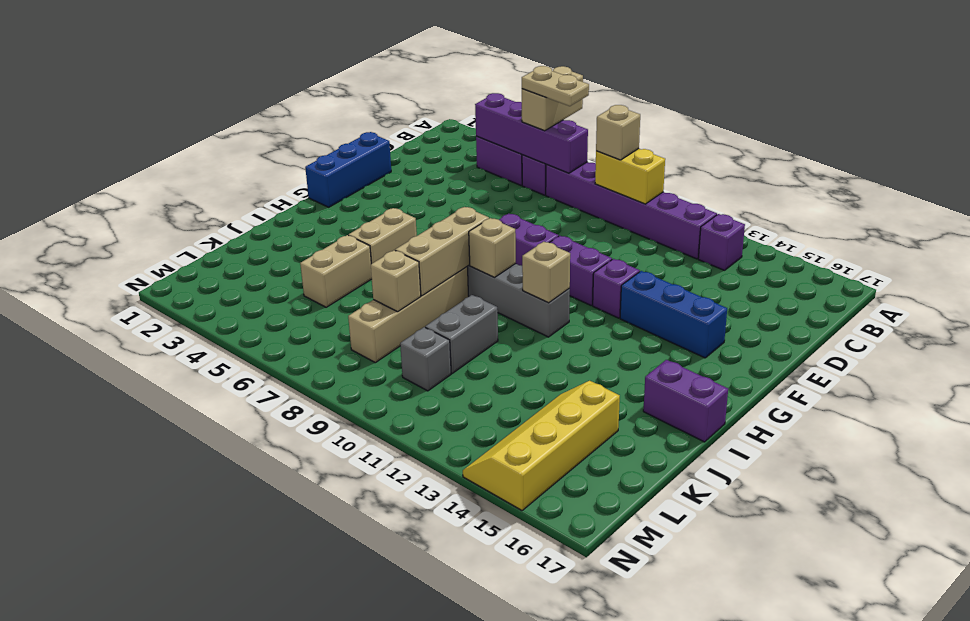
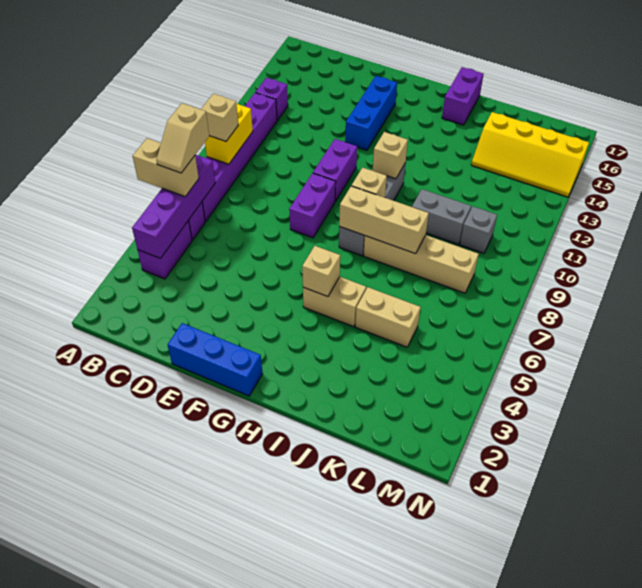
tan 1x2 plate [522,66,589,106] -> tan 1x2 slope [156,103,209,173]
purple 1x1 brick [593,259,640,318] -> none
tan 1x1 brick [371,250,421,312] -> tan 1x1 brick moved to [302,246,340,297]

